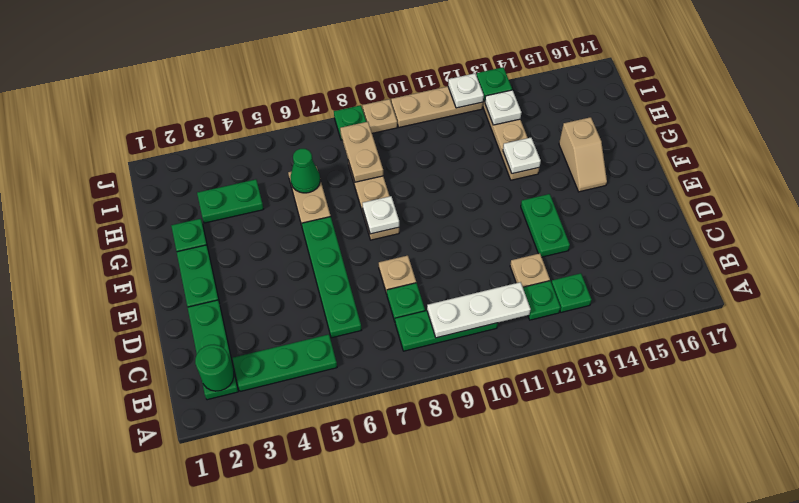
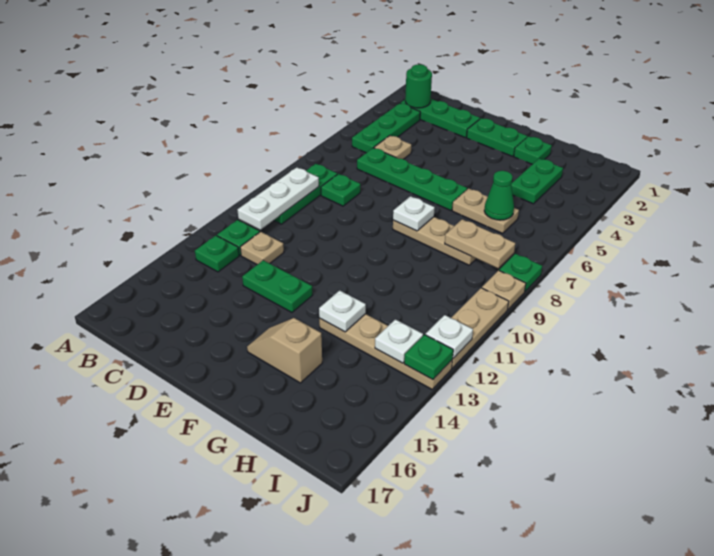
tan 1x1 plate [379,255,416,294] -> tan 1x1 plate moved to [374,136,411,159]

